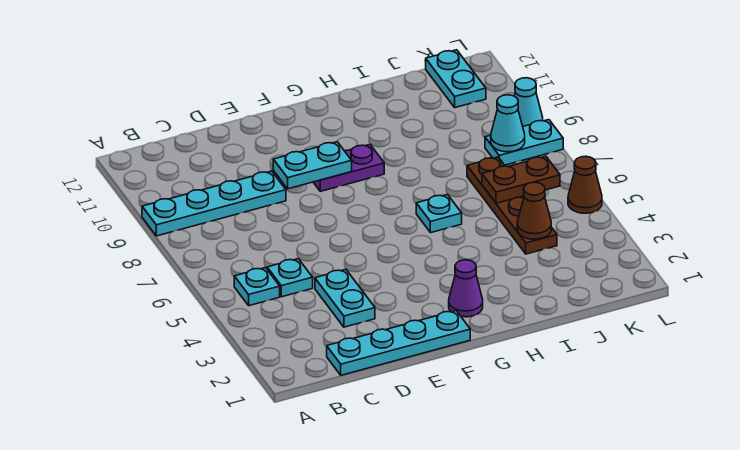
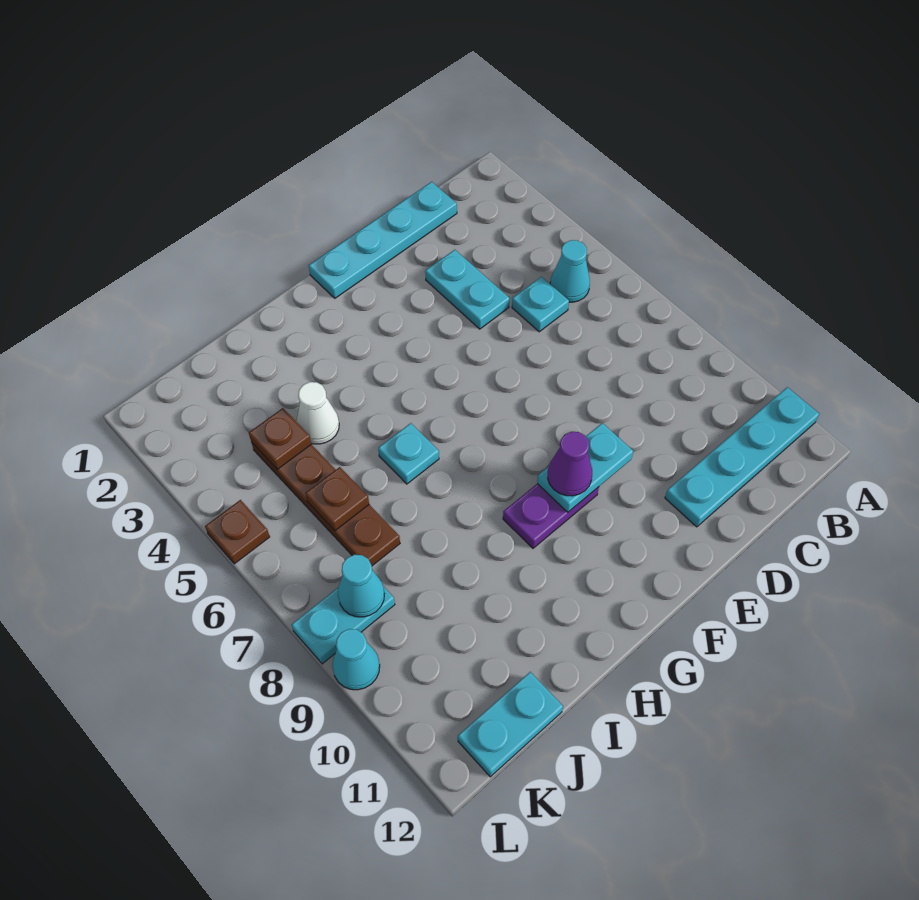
cyan 1x4 plate [142,171,286,236] -> cyan 1x4 plate moved to [665,387,819,527]
cyan 1x1 plate [234,268,280,306] -> cyan 1x1 cone [550,240,590,302]
purple 1x1 cone [449,260,483,317] -> purple 1x1 cone moved to [548,432,592,496]
none -> white 1x1 cone [297,382,339,444]
brown 1x1 cone [517,182,551,239] -> brown 1x1 plate [249,408,311,469]
brown 1x2 plate [482,156,560,203] -> brown 1x1 plate [305,467,369,531]
cyan 1x2 plate [426,50,486,108] -> cyan 1x2 plate turned to [458,672,563,777]
brown 1x1 cone [568,156,602,213] -> brown 1x1 plate [205,500,270,564]

